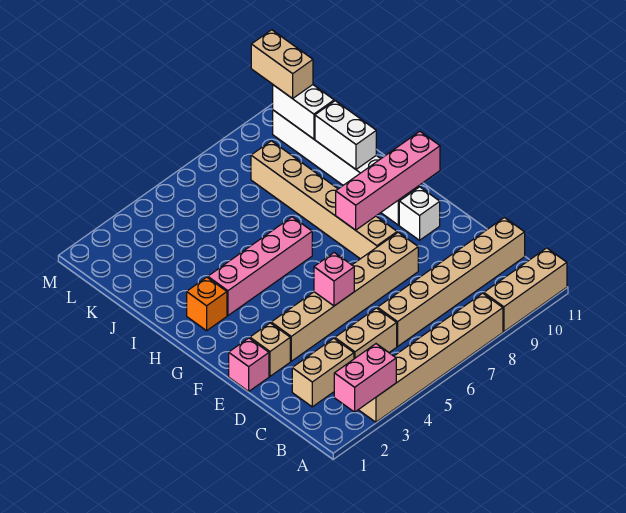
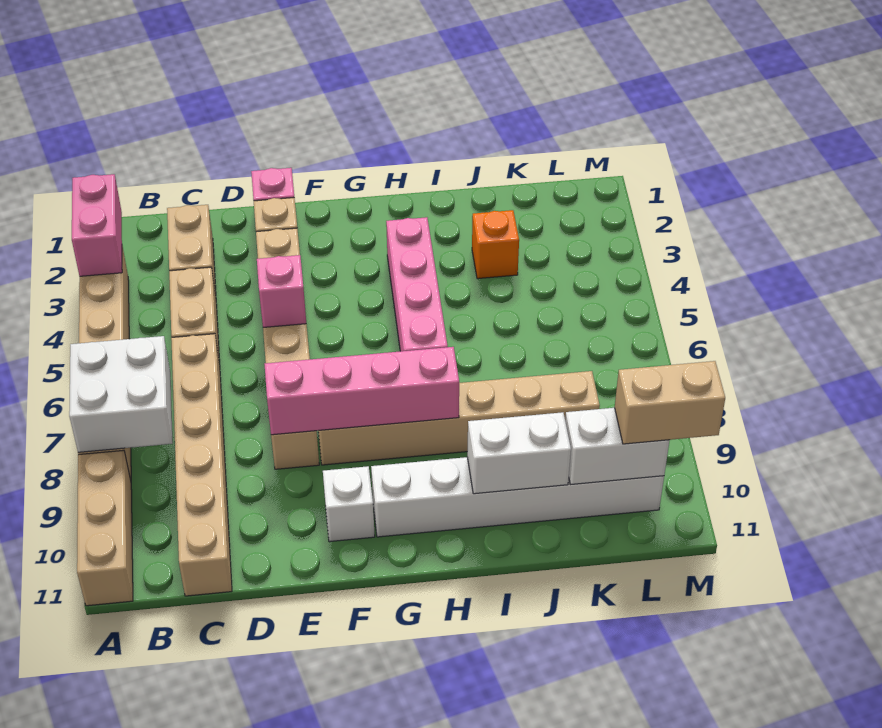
none -> white 2x2 brick [69,336,173,452]
pink 1x4 brick [336,131,440,230] -> pink 1x4 brick turned to [265,347,459,435]
orange 1x1 brick [187,277,227,331] -> orange 1x1 brick moved to [472,210,519,279]

